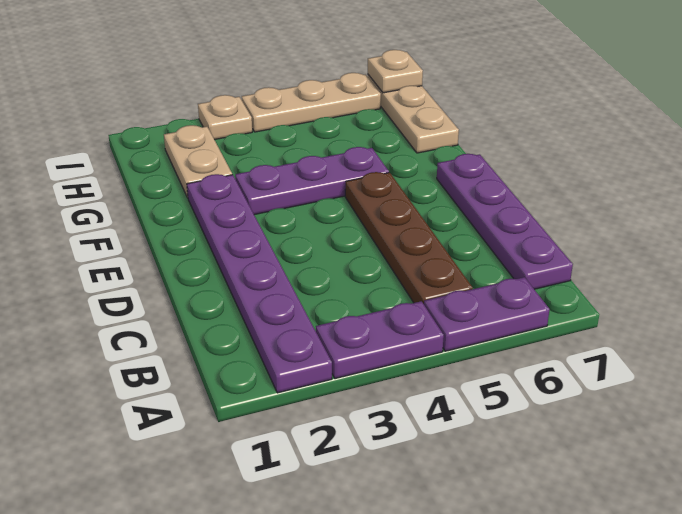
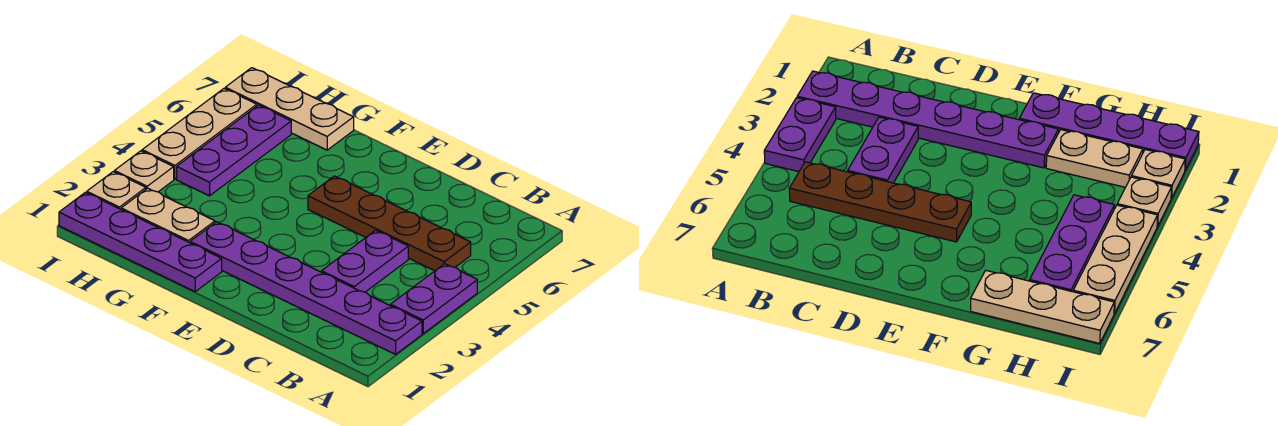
purple 1x2 plate [424,277,550,351] -> purple 1x2 plate moved to [321,230,408,292]
purple 1x4 plate [437,154,573,289] -> purple 1x4 plate moved to [59,192,222,291]
purple 1x3 plate [235,147,389,215] -> purple 1x3 plate moved to [177,105,291,196]
tan 1x1 plate [368,50,423,93] -> tan 1x1 plate moved to [87,172,146,209]

